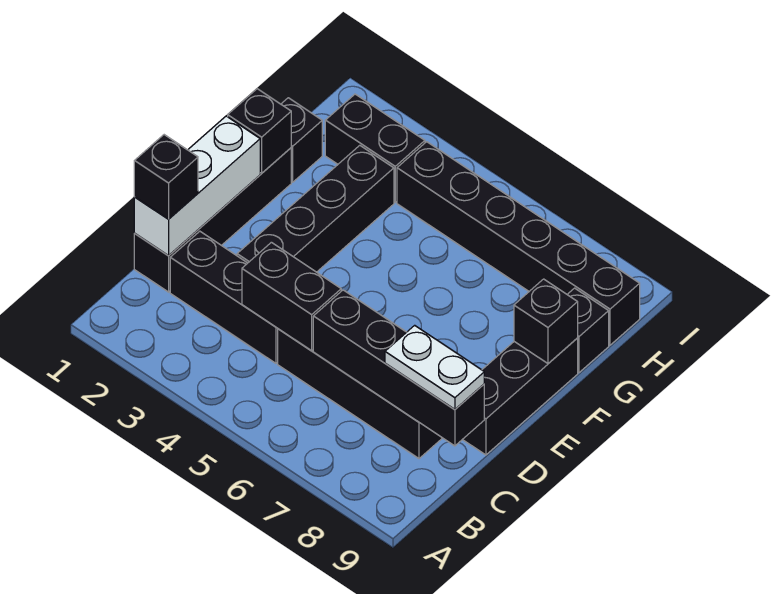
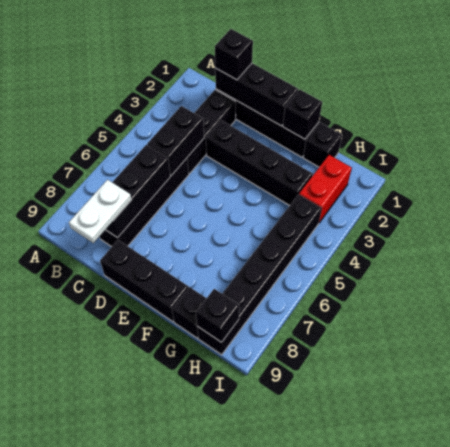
white 1x3 brick [134,116,260,256] -> black 1x3 brick [215,63,298,126]
black 1x4 brick [313,290,484,446] -> black 1x3 brick [106,145,171,238]
black 1x1 brick [514,279,578,363] -> black 1x1 brick moved to [196,289,239,342]
black 1x2 brick [325,94,425,202] -> red 1x2 brick [299,155,352,223]

